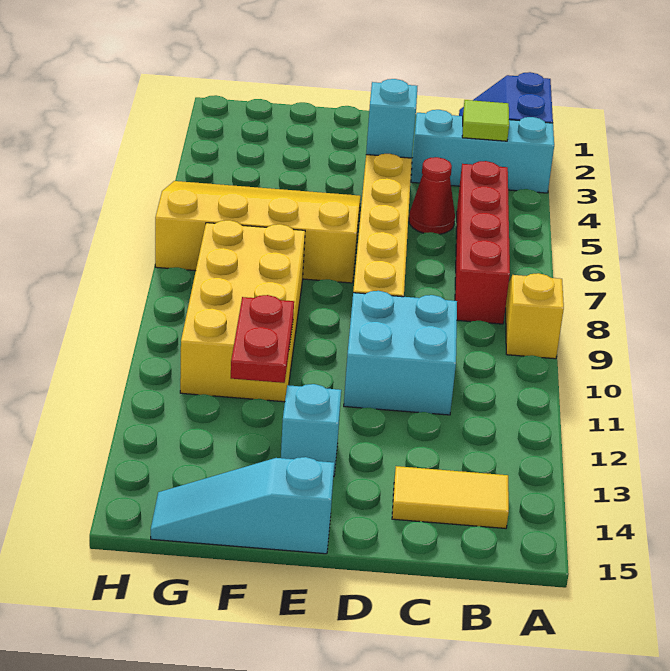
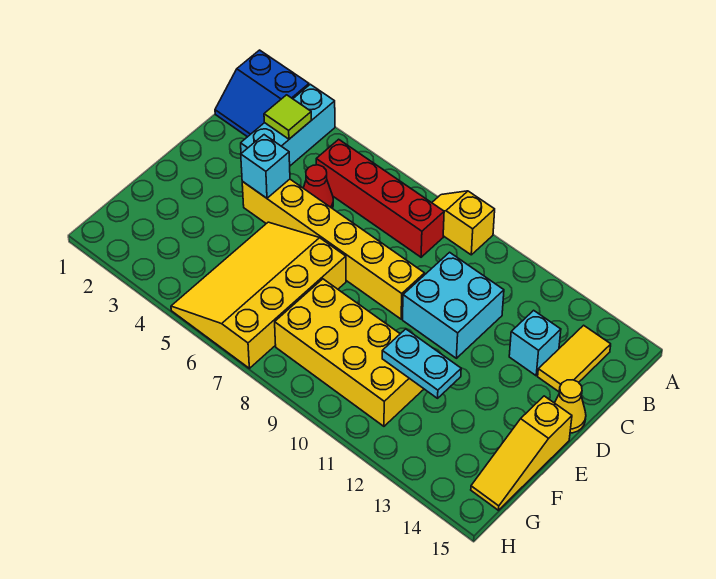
none -> yellow 1x1 cone [555,380,586,433]
cyan 1x1 brick [281,384,341,477] -> cyan 1x1 brick moved to [509,310,561,376]
cyan 1x3 slope [151,457,334,554] -> yellow 1x3 slope [471,396,572,510]
red 1x2 plate [231,295,294,383] -> cyan 1x2 plate [382,329,461,398]

